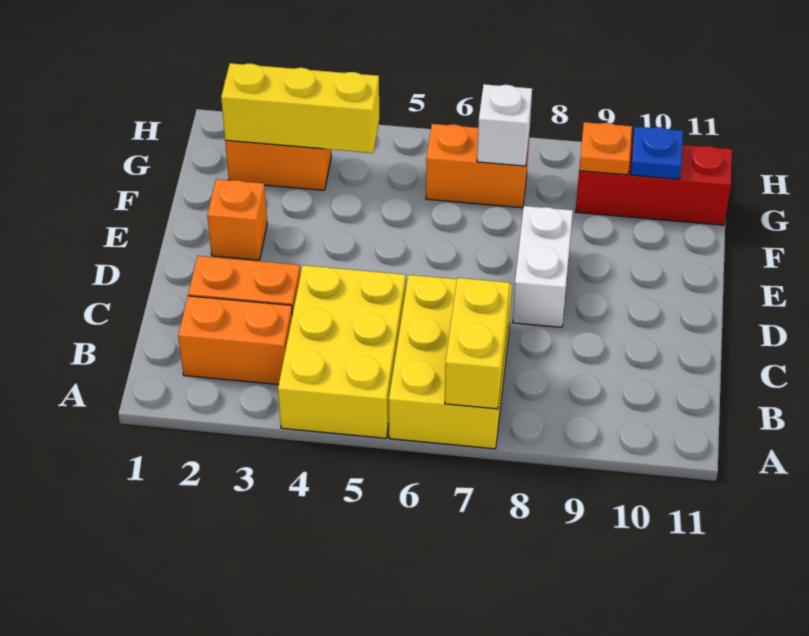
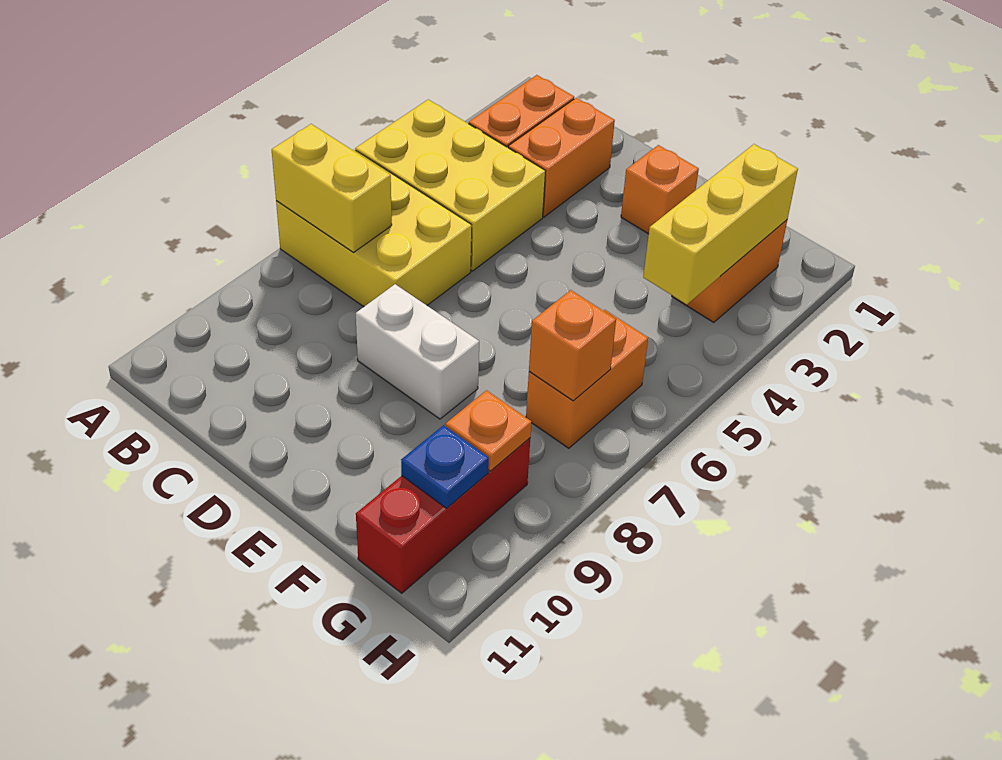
white 1x1 brick [477,84,532,166] -> orange 1x1 brick [529,290,616,401]

